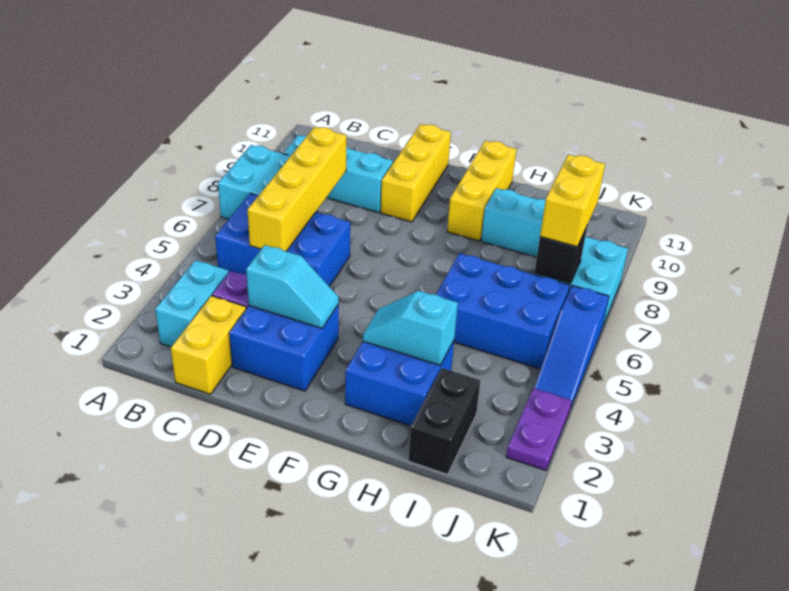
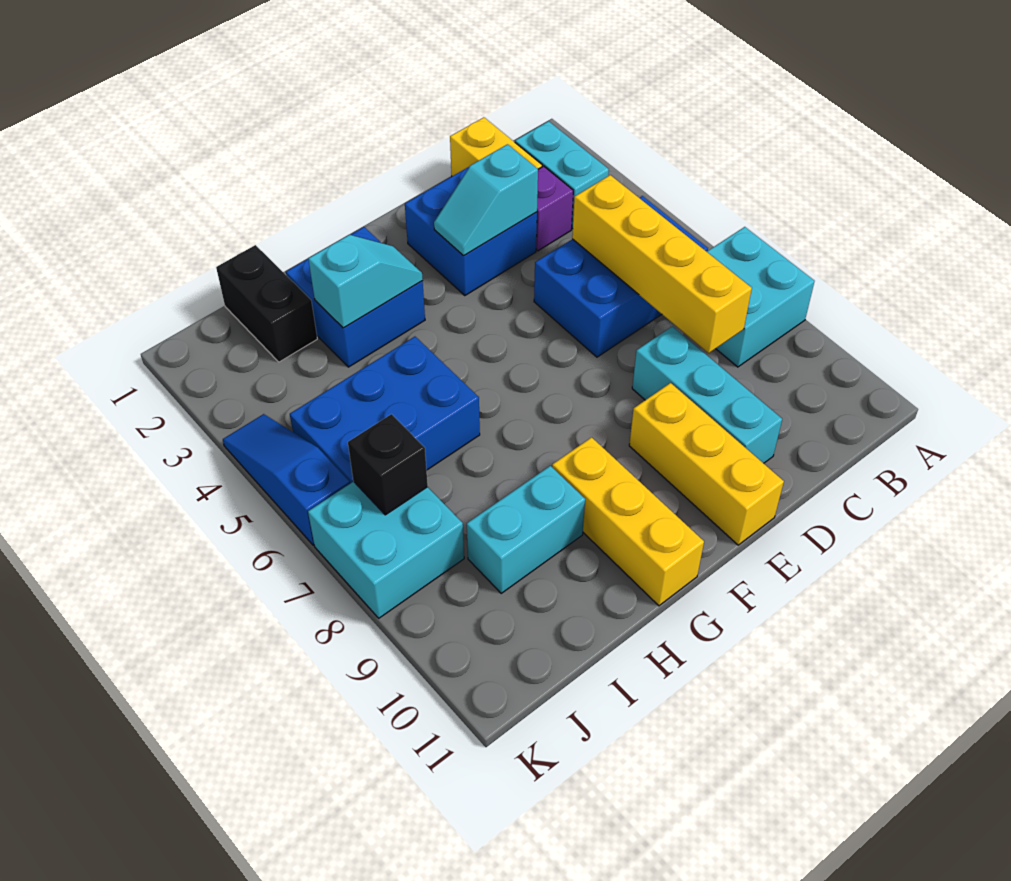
cyan 1x3 brick [283,135,393,213] -> cyan 1x3 brick turned to [632,326,782,463]
yellow 1x2 brick [540,154,605,247] -> none
purple 1x2 plate [506,388,572,470] -> none

